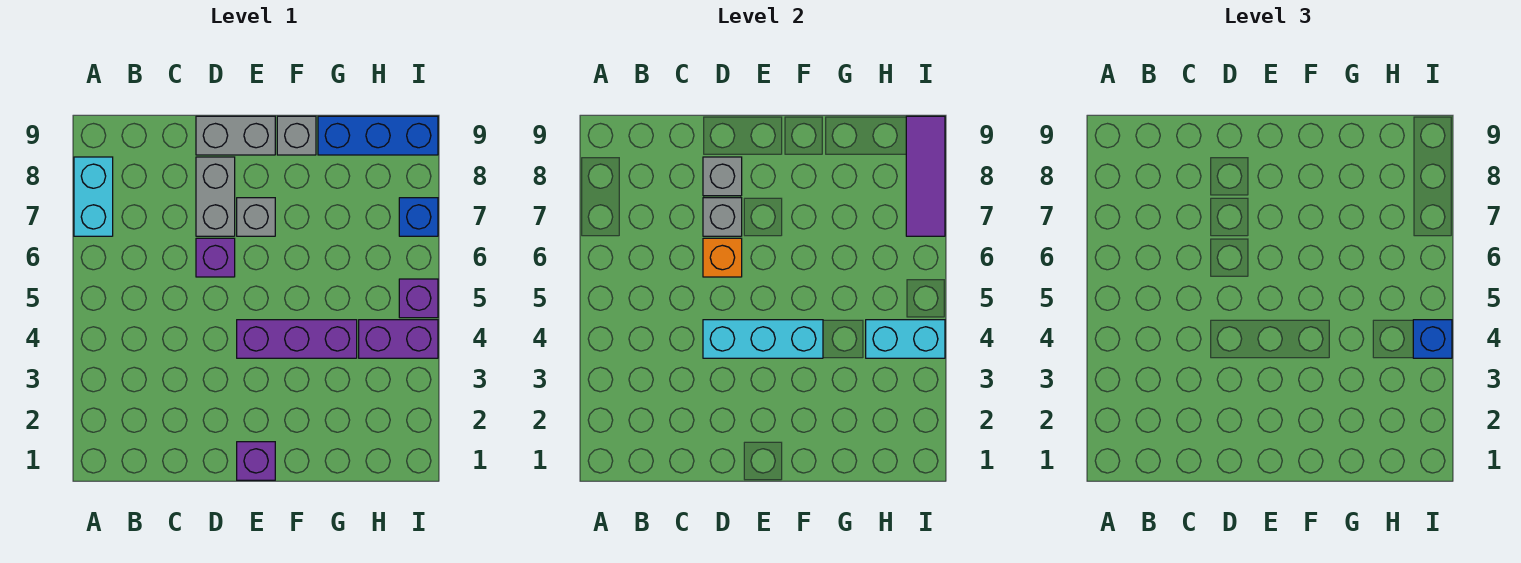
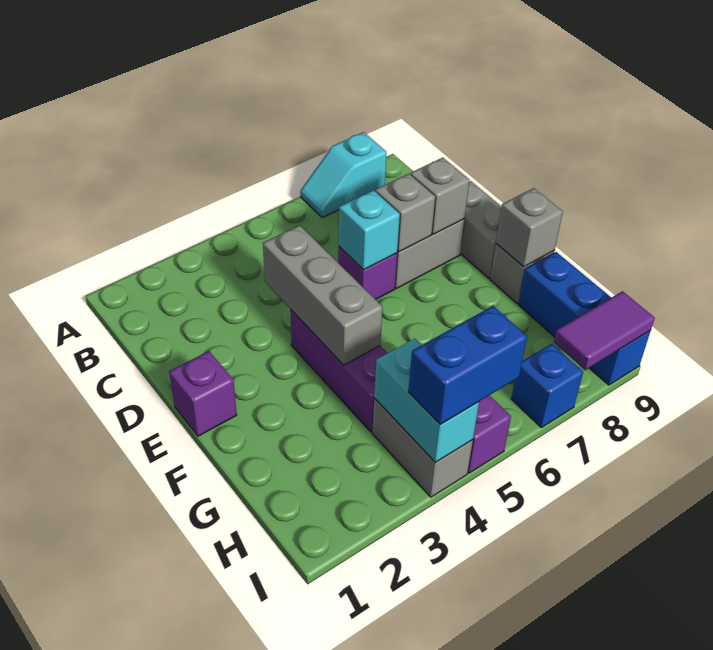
cyan 1x2 brick [74,157,113,236] -> cyan 1x2 slope [300,132,387,218]
cyan 1x3 brick [703,320,823,358] -> grey 1x3 brick [263,225,383,365]
orange 1x1 brick [703,238,742,277] -> cyan 1x1 brick [338,190,400,270]
grey 1x1 brick [237,198,275,236] -> grey 1x1 brick moved to [496,188,563,267]
purple 1x2 brick [359,320,438,358] -> grey 1x2 brick [372,398,473,497]
blue 1x1 brick [1413,320,1452,358] -> blue 1x2 brick [408,306,527,425]
purple 1x3 tile [906,116,945,236] -> purple 1x2 tile [554,291,655,370]

